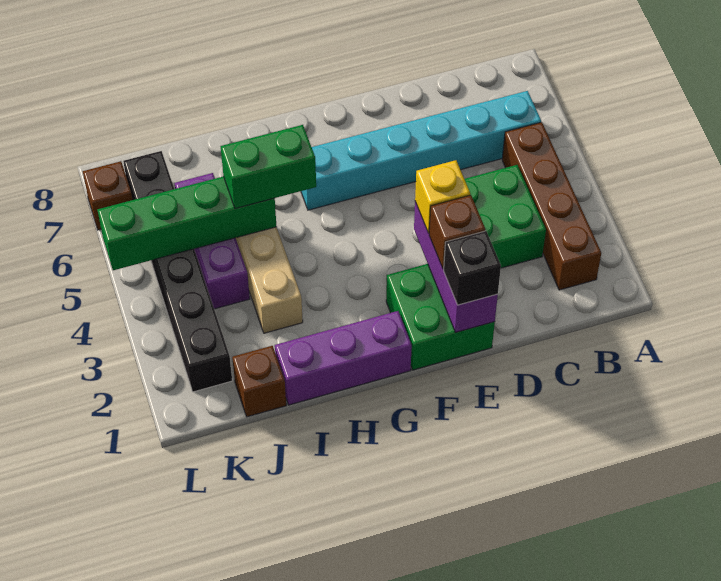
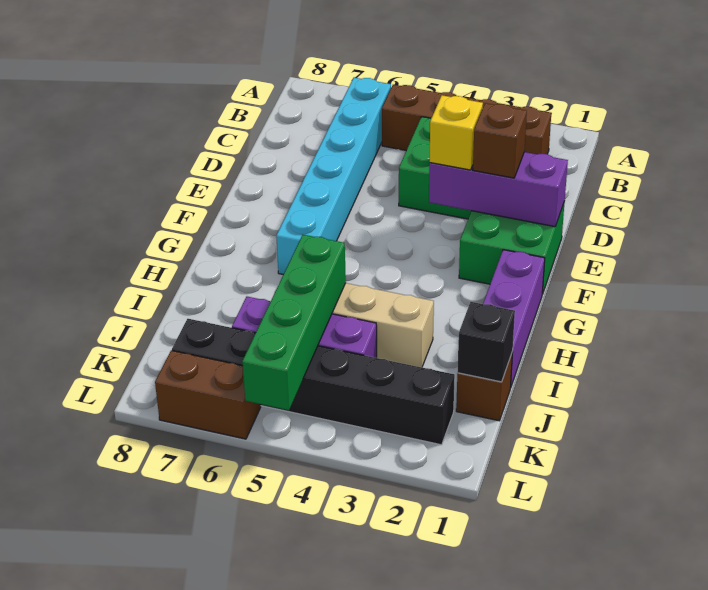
black 1x1 brick [444,231,501,305] -> black 1x1 brick moved to [457,302,515,382]
green 1x2 brick [221,125,316,209] -> none
brown 1x1 brick [83,161,132,230] -> brown 1x2 brick [155,350,261,439]

